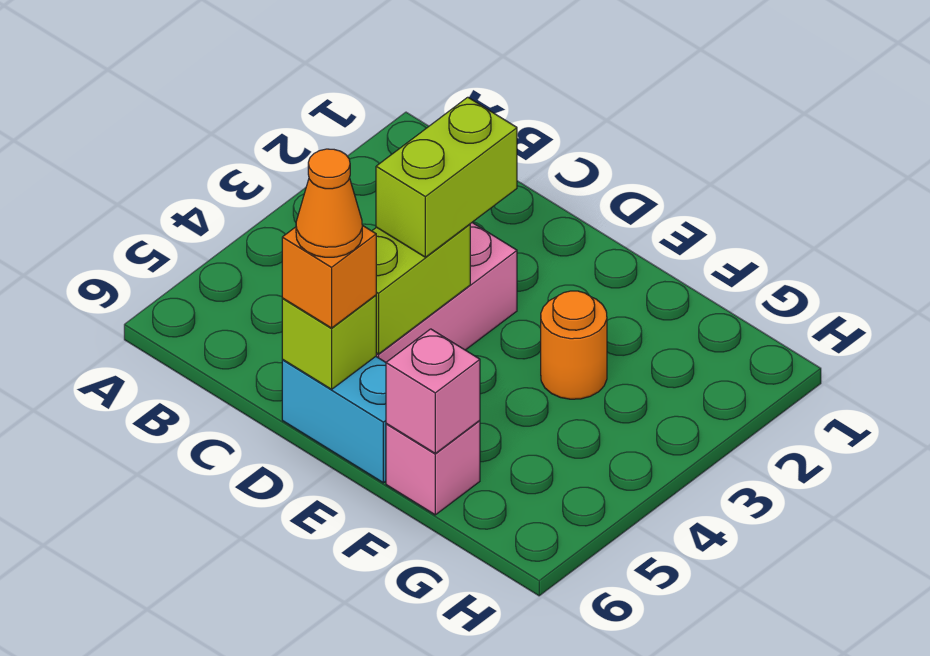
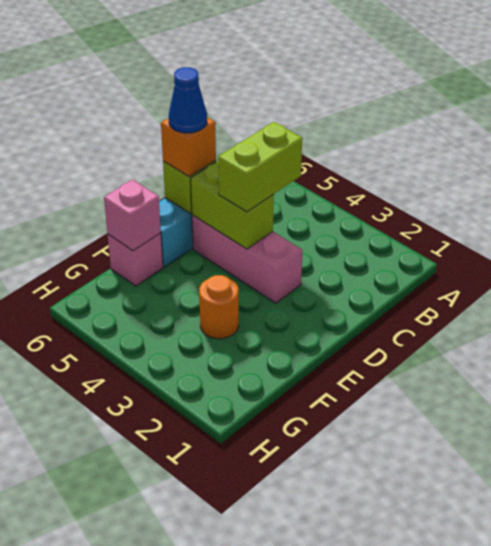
lime 1x2 brick [376,97,517,257] -> lime 1x2 brick turned to [218,122,302,212]
orange 1x1 cone [296,149,362,257] -> blue 1x1 cone [169,67,207,133]

